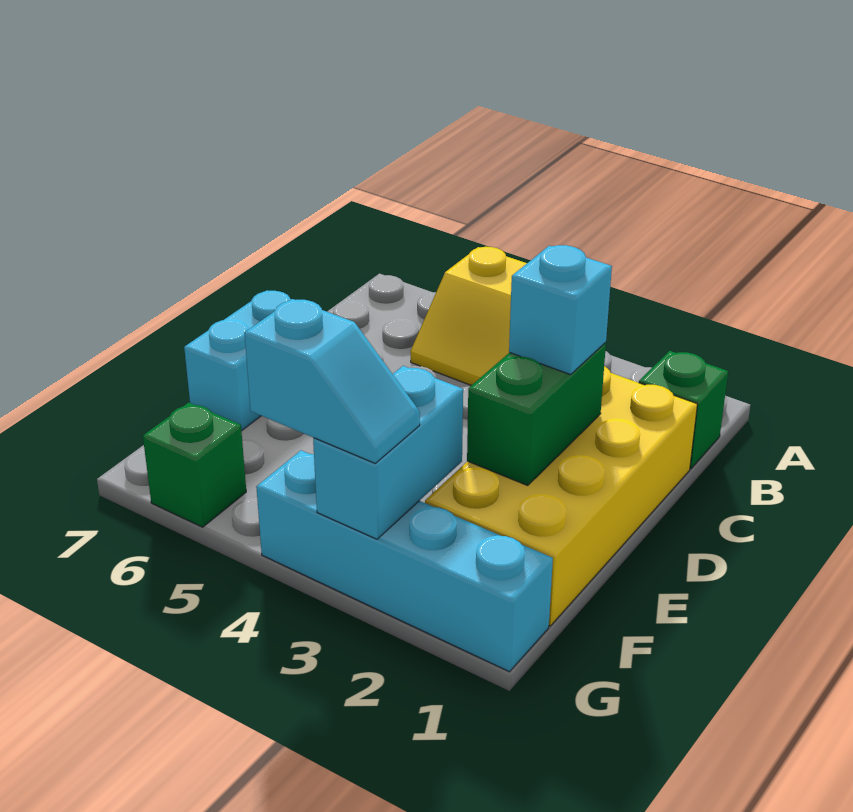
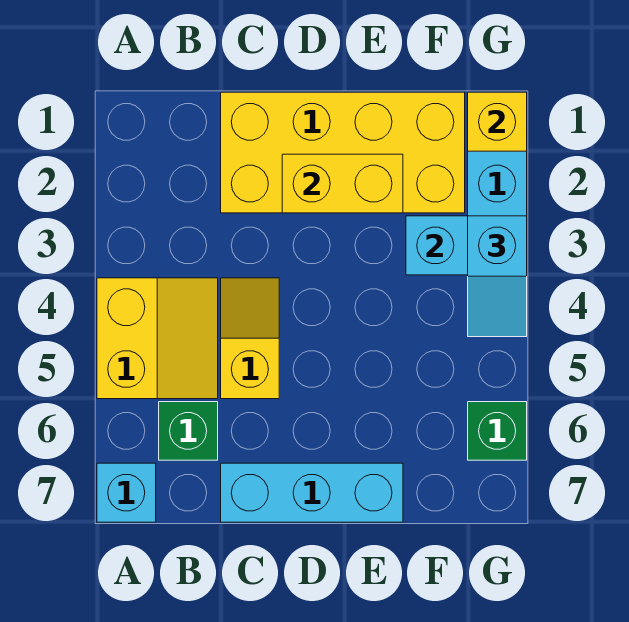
green 1x1 brick [639,351,728,469] -> green 1x1 brick moved to [159,402,218,460]
none -> yellow 1x2 slope [221,278,279,399]
green 1x2 brick [467,343,606,486] -> yellow 1x2 brick [282,154,403,213]
cyan 1x1 brick [509,245,612,375] -> cyan 1x1 brick moved to [97,463,156,522]
cyan 1x2 brick [184,290,291,431] -> cyan 1x3 brick [221,463,403,522]
none -> yellow 1x1 brick [468,92,527,151]
cyan 1x2 slope [245,299,420,463] -> cyan 1x2 slope turned to [468,216,527,337]

